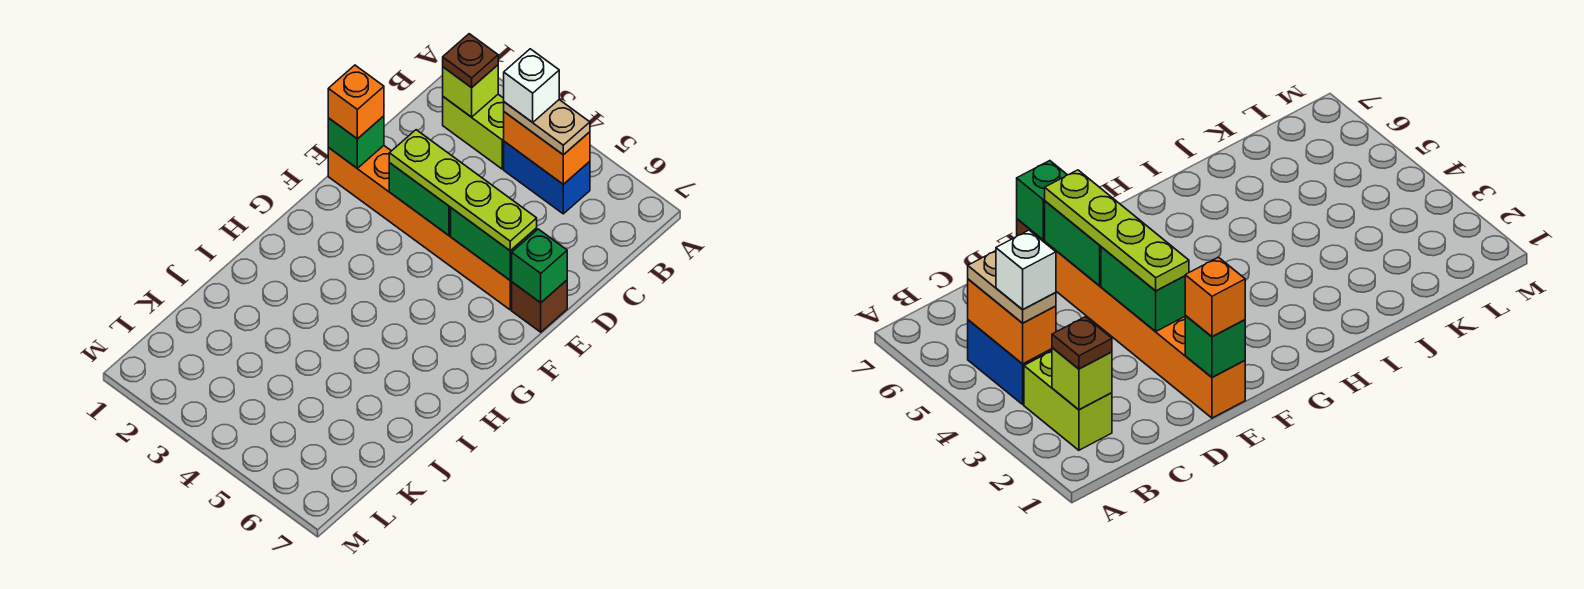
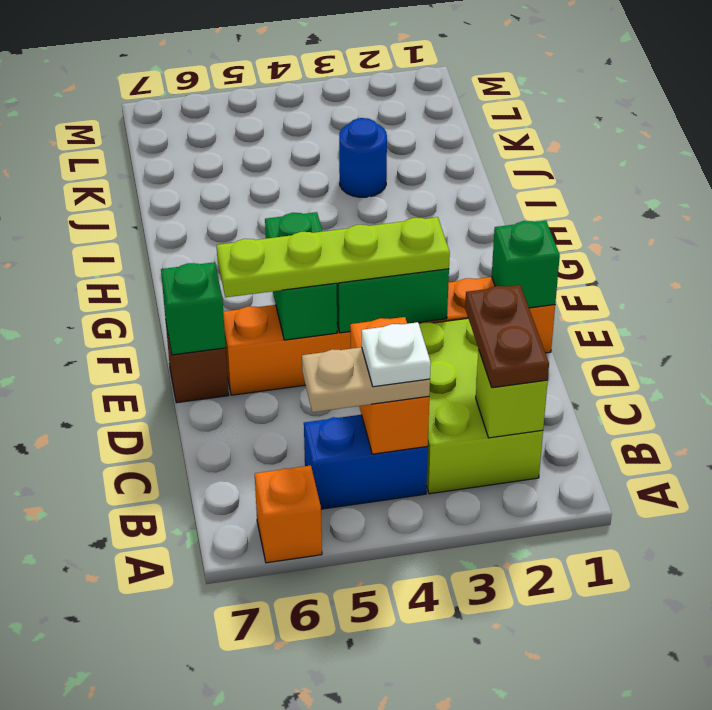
lime 1x2 brick [443,94,504,169] -> lime 2x3 brick [419,318,543,494]
brown 1x1 plate [443,34,498,88] -> brown 1x2 plate [465,285,549,388]
orange 1x2 brick [504,112,590,184] -> orange 1x2 brick turned to [350,317,429,454]
white 1x1 brick [504,49,559,122] -> white 1x1 plate [362,322,431,387]
orange 1x1 brick [328,65,384,139] -> orange 1x1 brick moved to [255,465,322,563]
green 1x2 brick [451,208,537,280] -> green 1x2 brick turned to [265,212,337,340]
none -> blue 1x1 round brick [339,118,387,197]

